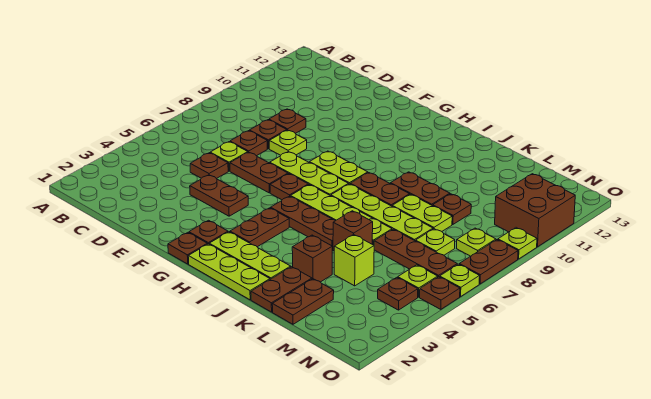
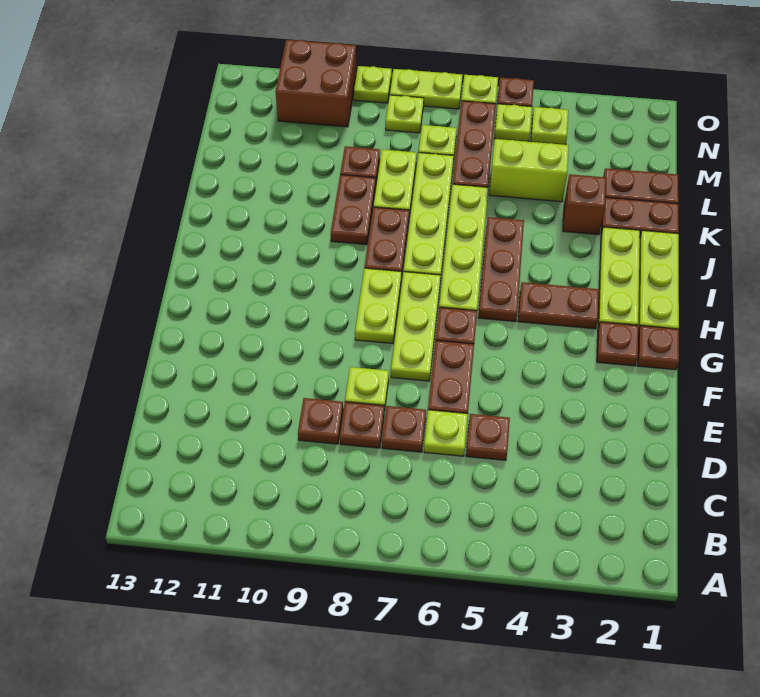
brown 1x2 plate [190,175,248,216] -> none
brown 1x1 brick [333,211,373,251] -> none
lime 1x1 brick [334,234,374,286] -> lime 1x2 brick [489,139,569,202]
brown 1x1 plate [378,277,418,310] -> lime 1x1 plate [531,107,568,145]
brown 1x2 plate [459,240,518,284] -> lime 1x2 plate [390,69,463,109]

